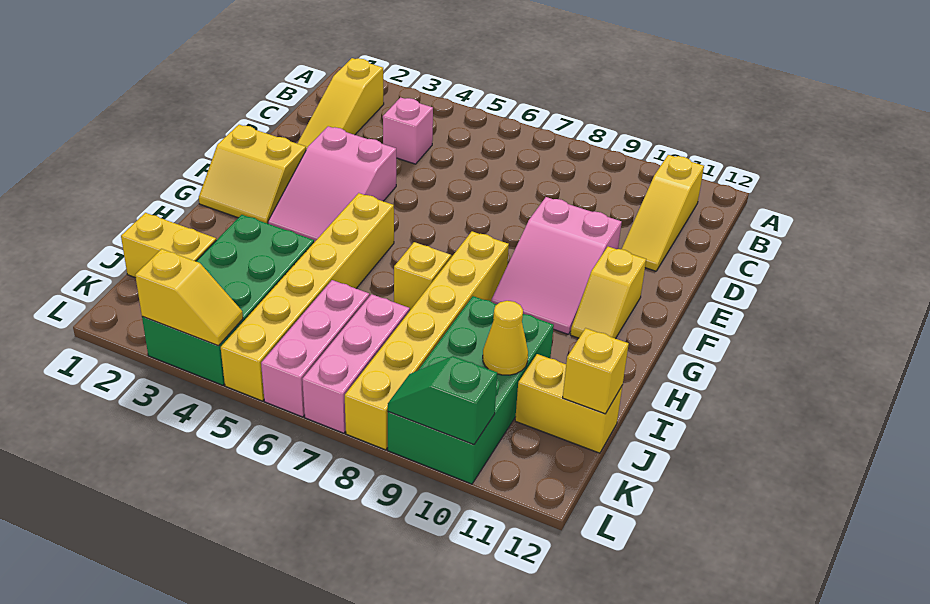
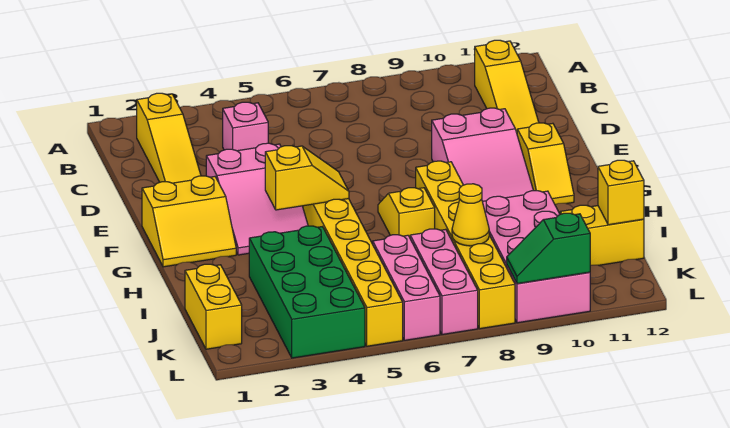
green 2x4 brick [388,296,554,484] -> pink 2x4 brick [482,191,590,323]
yellow 1x2 brick [121,213,216,278] -> yellow 1x2 brick turned to [185,264,242,349]
yellow 1x1 cone [483,301,528,375] -> yellow 1x1 cone moved to [452,184,489,246]
yellow 1x2 slope [135,249,243,346] -> yellow 1x2 slope moved to [265,146,349,210]

